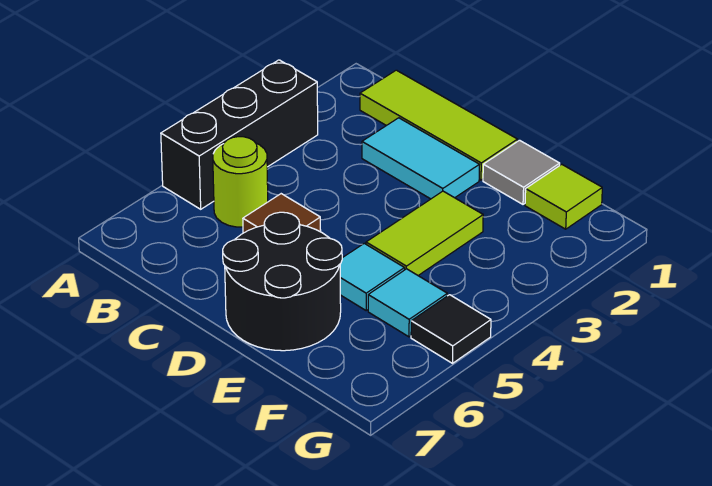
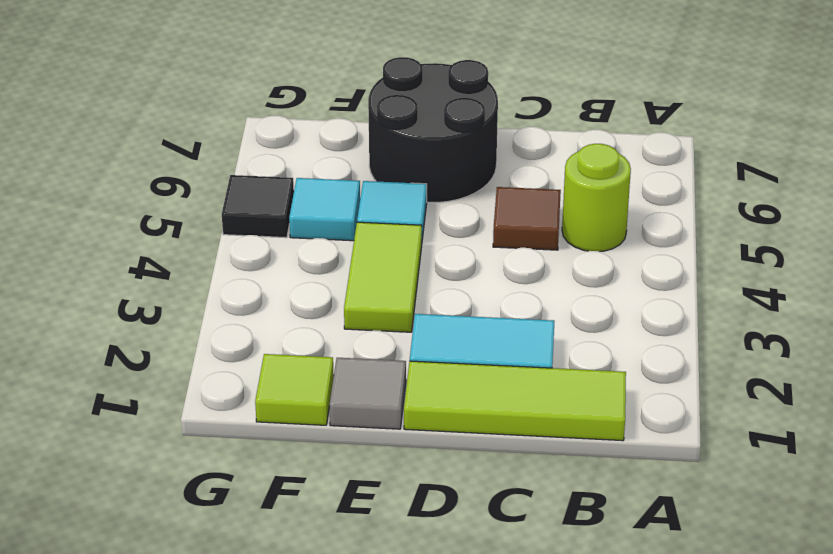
black 1x3 brick [161,60,318,209] -> none

